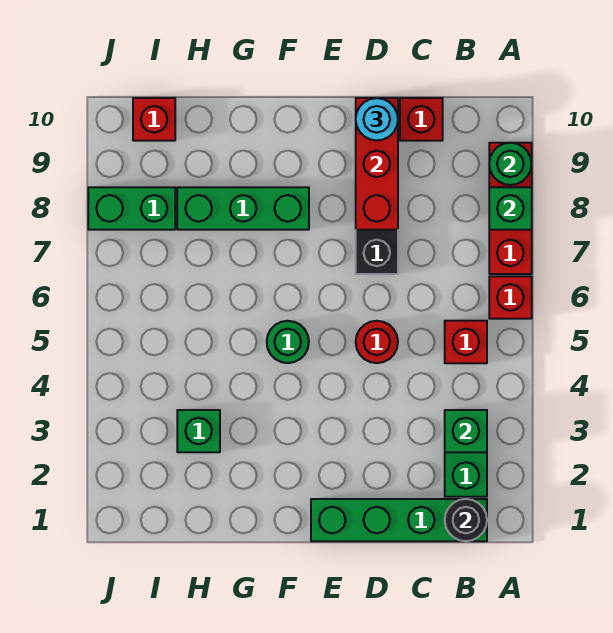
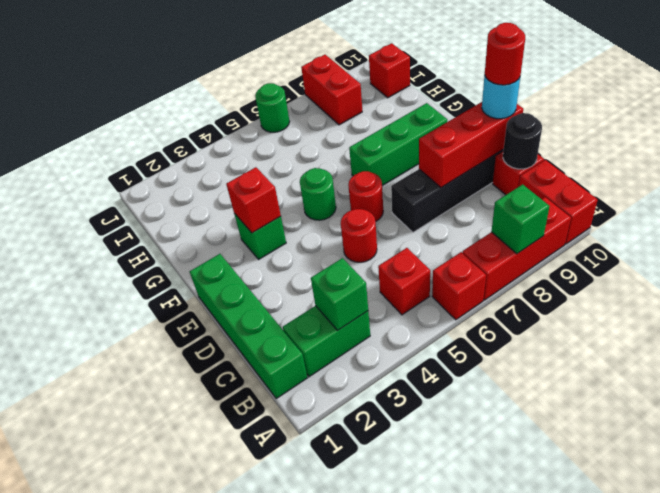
green 1x1 round brick [489,143,532,185] -> green 1x1 round brick moved to [255,83,290,132]
none -> red 1x2 brick [519,160,598,244]
black 1x1 round brick [445,499,487,541] -> black 1x1 round brick moved to [503,113,542,169]
none -> red 1x1 round brick [485,23,525,85]
none -> red 1x1 round brick [348,171,383,222]
none -> red 1x1 brick [226,167,281,233]
green 1x3 brick [177,187,309,230] -> green 1x3 brick turned to [349,103,447,186]
green 1x1 brick [177,410,220,452] -> green 1x1 brick moved to [234,213,286,259]
green 1x2 brick [88,187,175,230] -> red 1x2 brick [301,55,362,125]

